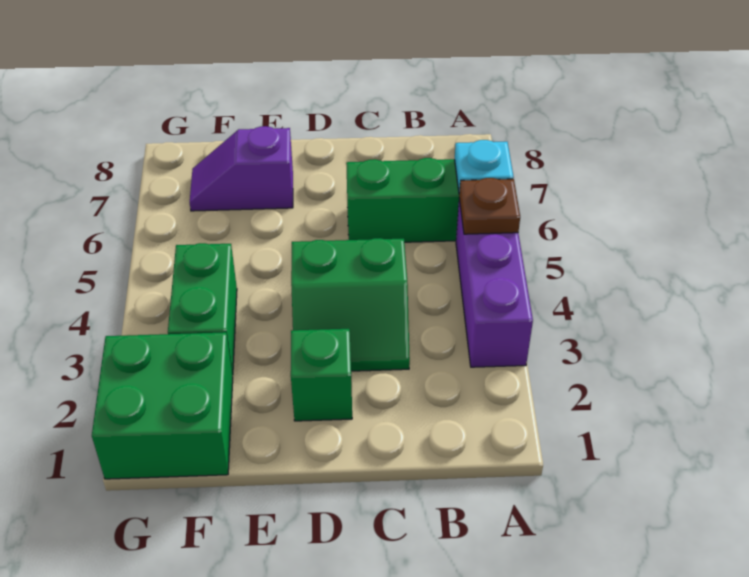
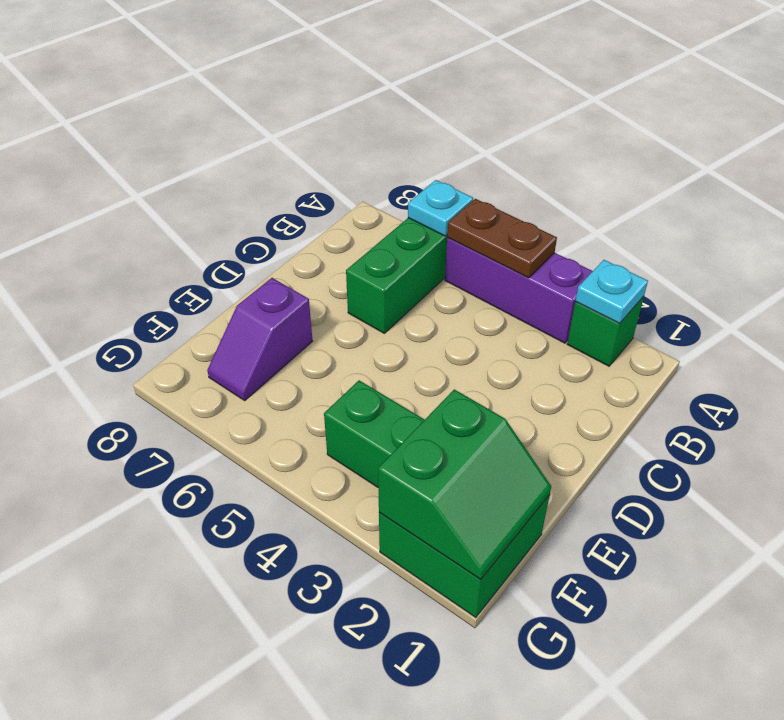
none -> cyan 1x1 plate [575,260,648,323]
brown 1x1 plate [459,178,520,234] -> brown 1x2 plate [447,199,557,278]
green 2x2 slope [291,238,410,371] -> green 2x2 slope moved to [378,389,551,580]
green 1x1 brick [291,329,352,421] -> green 1x1 brick moved to [567,296,644,366]

